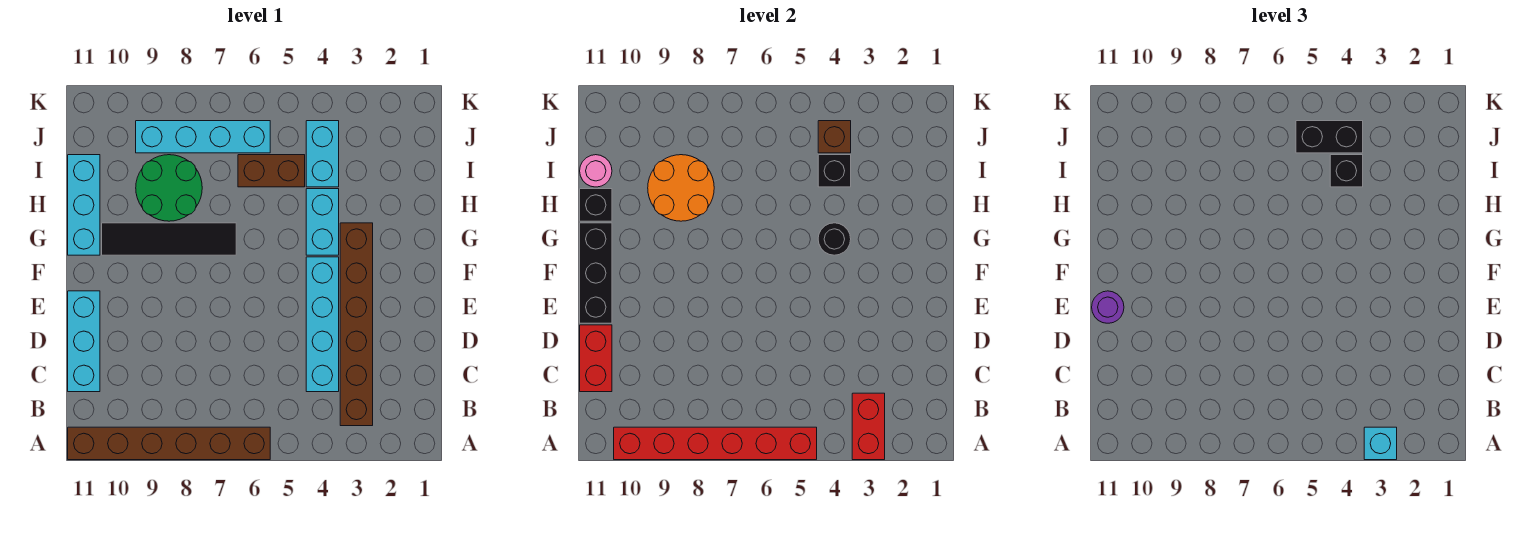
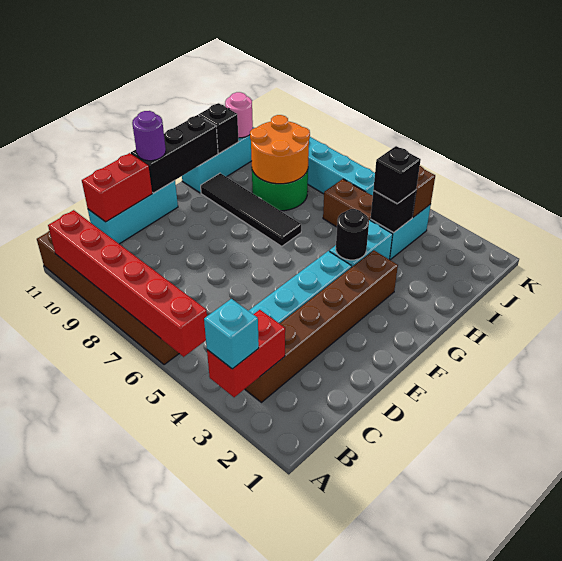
black 1x2 brick [1296,121,1363,153] -> none

